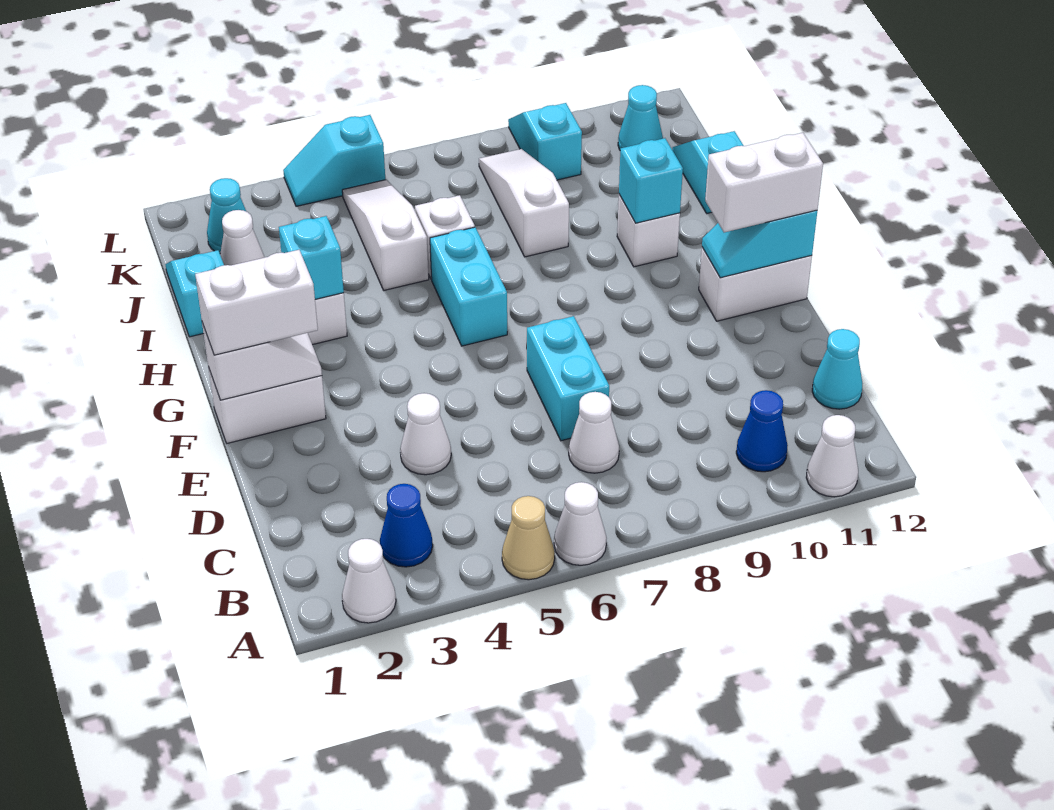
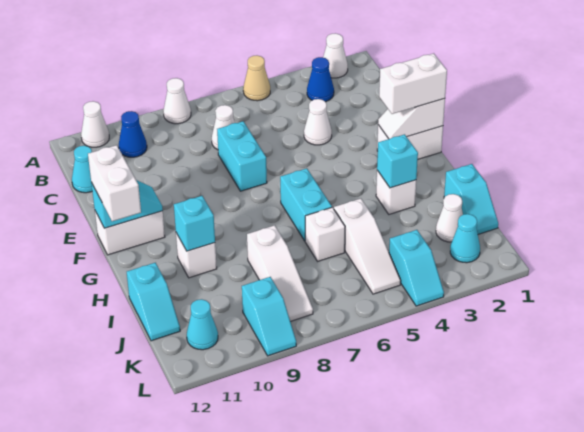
white 1x1 cone [554,482,607,565] -> white 1x1 cone moved to [163,78,191,124]
white 1x2 brick [705,133,823,232] -> white 1x2 brick turned to [88,145,141,221]
cyan 1x2 slope [283,115,385,206] -> cyan 1x2 slope turned to [389,230,444,306]

